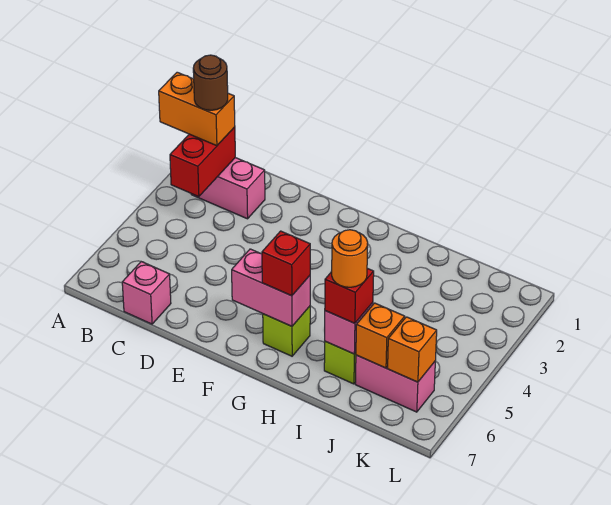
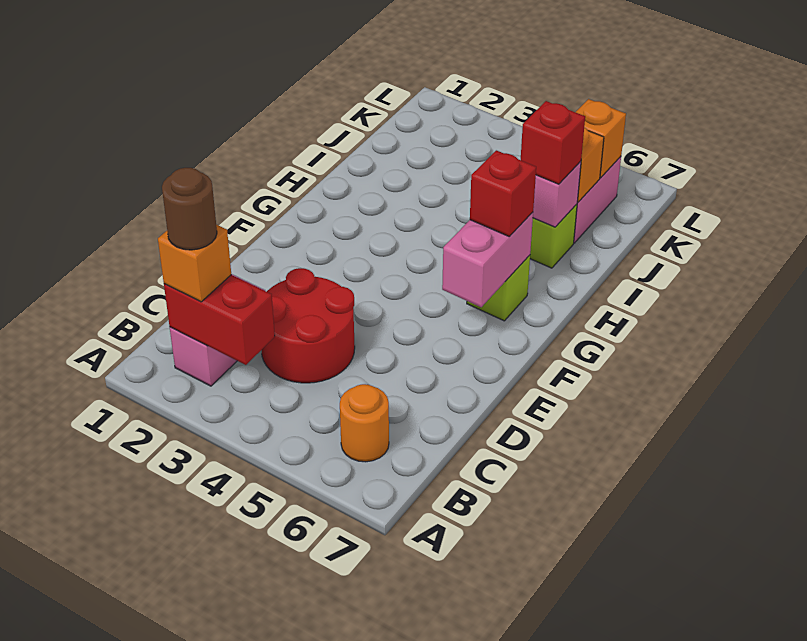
orange 1x2 brick [159,72,235,146] -> orange 1x1 brick [158,225,231,302]
none -> red 2x2 round brick [261,268,355,383]
pink 1x1 brick [122,262,171,324] -> none
orange 1x1 round brick [332,230,368,287] -> orange 1x1 round brick moved to [340,384,389,462]

